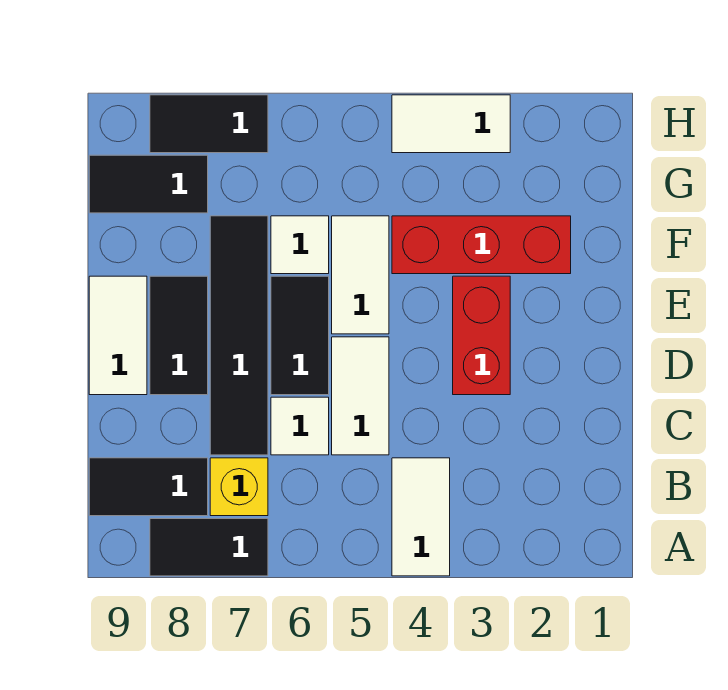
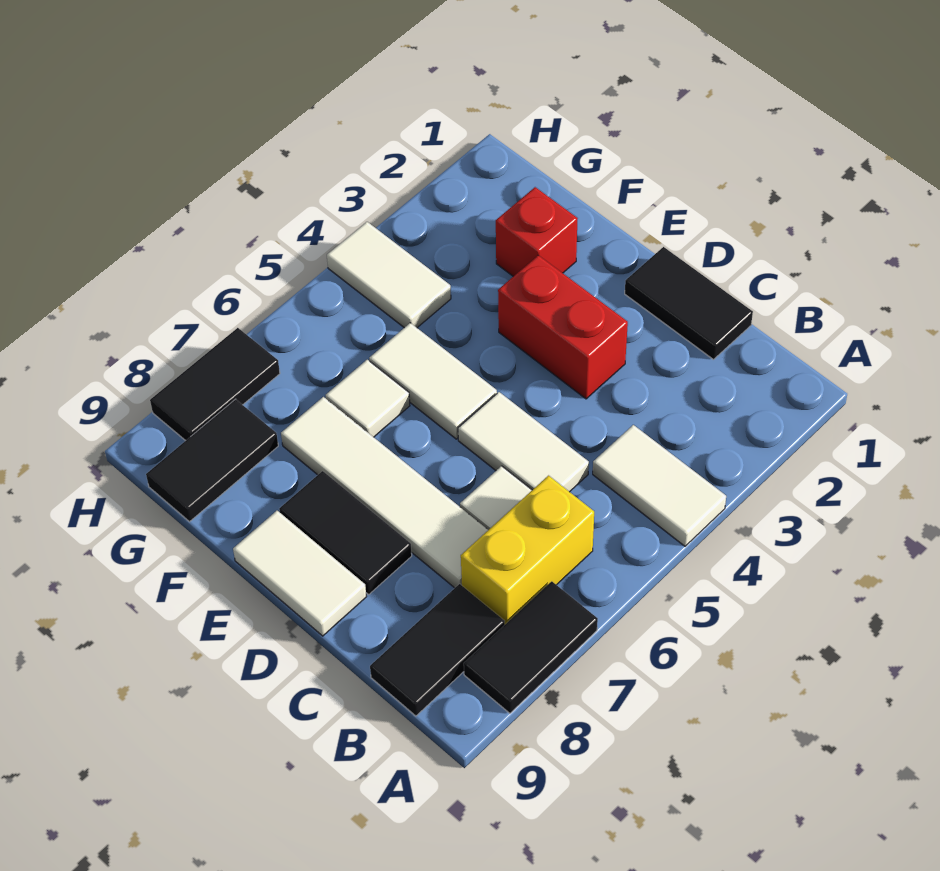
yellow 1x1 brick [210,458,268,516] -> yellow 1x2 brick [461,476,594,624]
black 1x4 tile [210,216,268,455] -> white 1x4 tile [281,397,488,588]
black 1x2 tile [271,276,329,395] -> black 1x2 tile moved to [625,247,753,360]
red 1x3 brick [392,216,571,274] -> red 1x1 brick [496,187,578,276]
white 1x2 tile [392,95,510,153] -> white 1x2 tile turned to [327,222,451,328]

